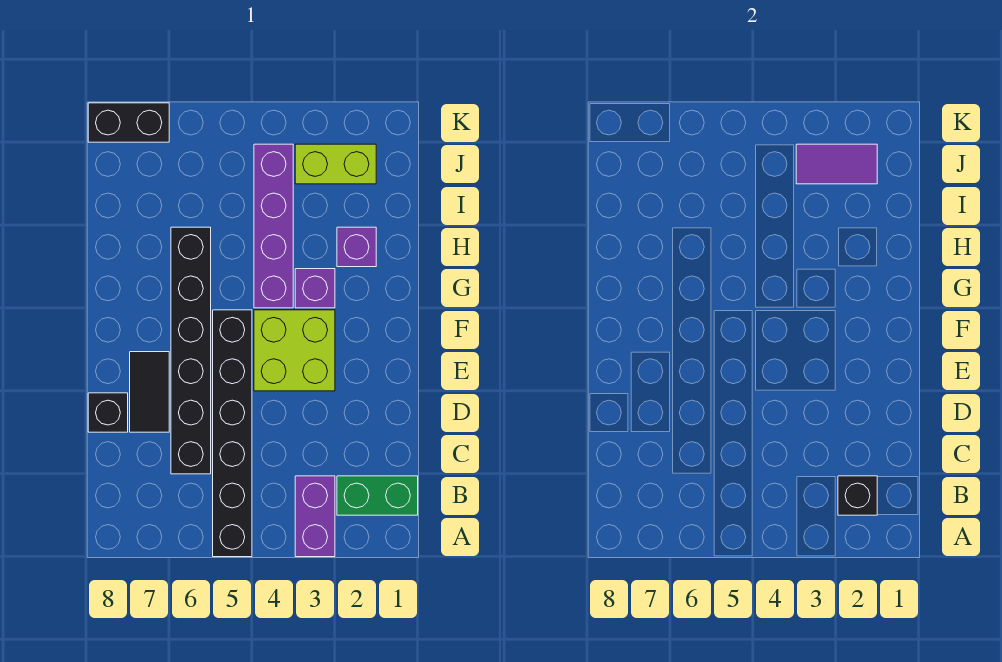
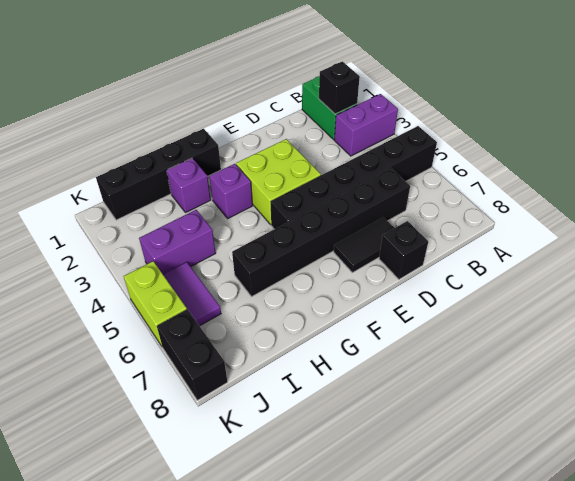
none -> black 1x4 brick [96,129,221,220]
purple 1x4 brick [254,144,293,308] -> purple 1x2 brick [139,210,216,274]
lime 1x2 brick [295,144,376,184] -> lime 1x2 brick moved to [124,261,187,346]
purple 1x2 tile [796,144,877,184] -> purple 1x2 tile moved to [163,262,221,326]

